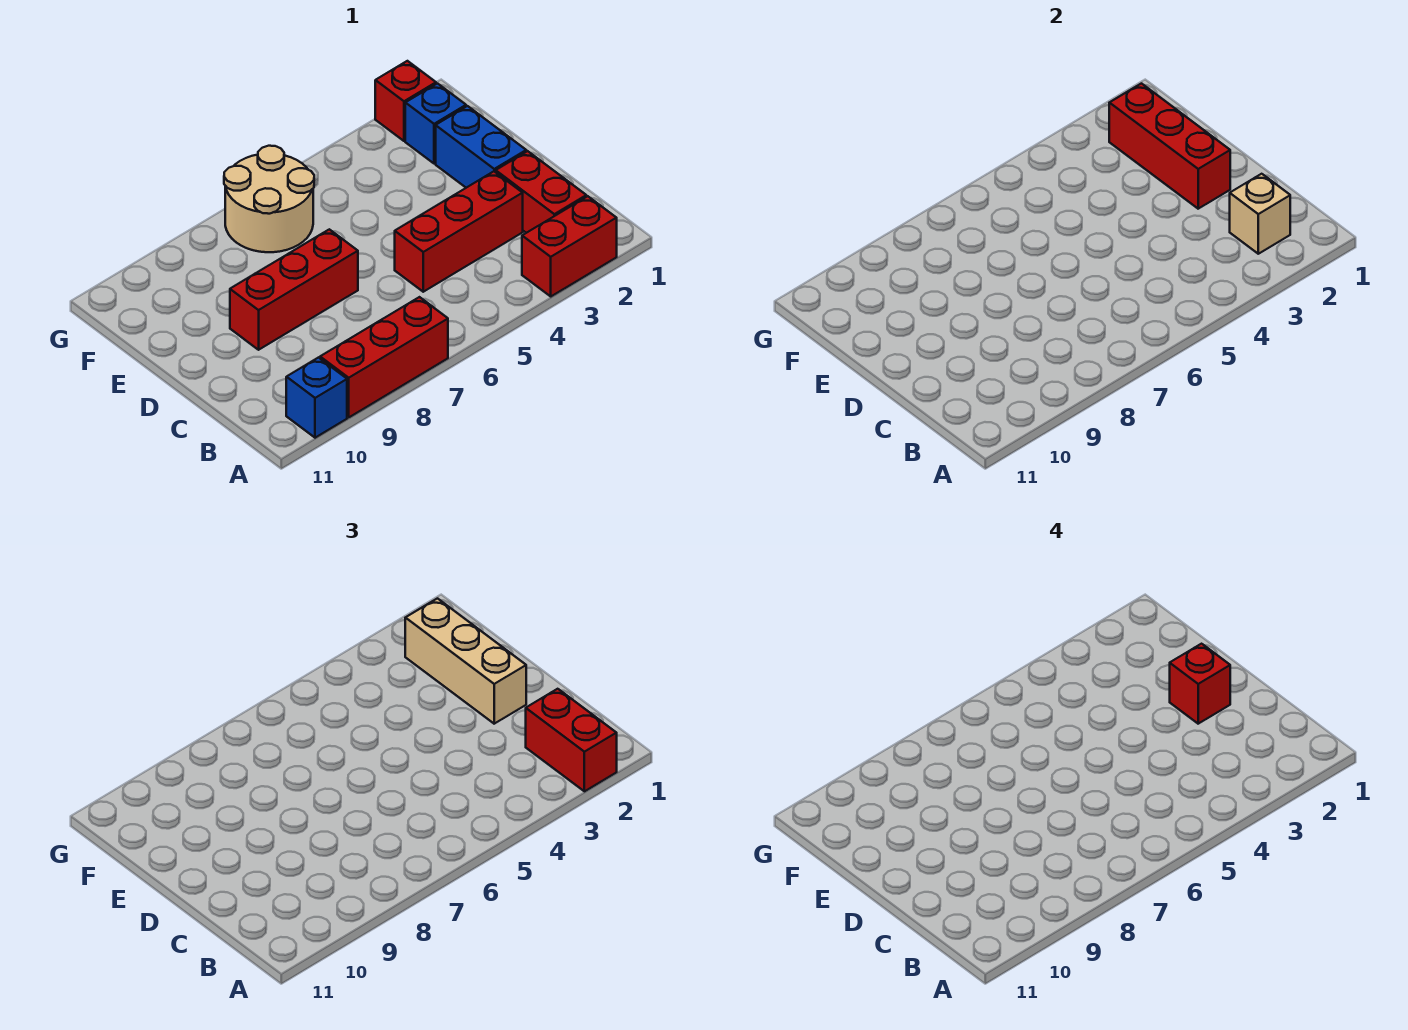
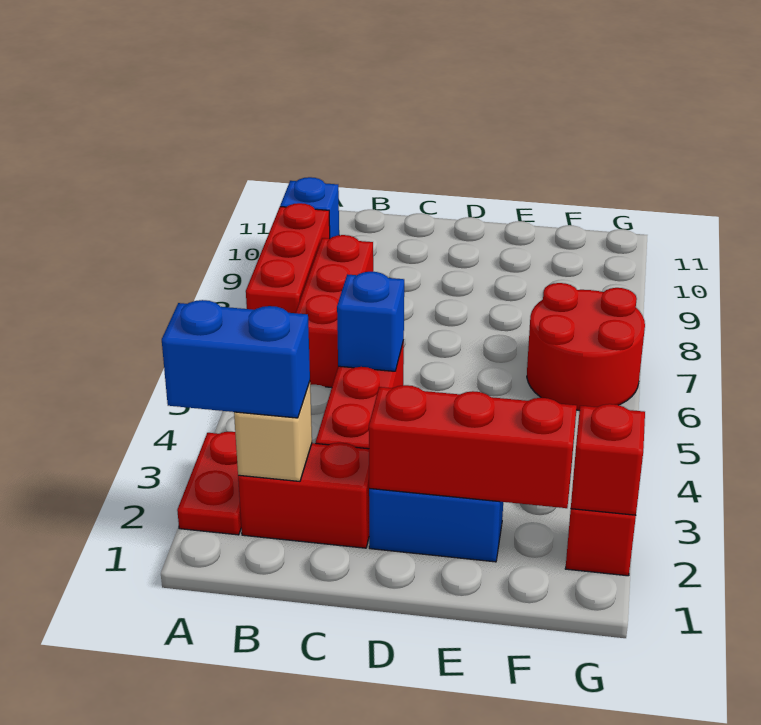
red 1x2 brick [522,196,617,296] -> red 1x2 plate [177,432,241,535]
red 1x2 brick [526,689,617,791] -> blue 1x2 brick [162,300,310,418]
tan 1x3 brick [405,599,526,724] -> none
red 1x1 brick [1170,644,1230,724] -> red 1x1 brick moved to [571,404,645,515]
red 1x3 brick [230,229,358,350] -> red 1x3 brick moved to [296,235,373,388]
blue 1x1 brick [405,84,466,164] -> blue 1x1 brick moved to [337,272,404,371]
tan 2x2 round brick [224,146,314,252] -> red 2x2 round brick [527,283,645,411]

